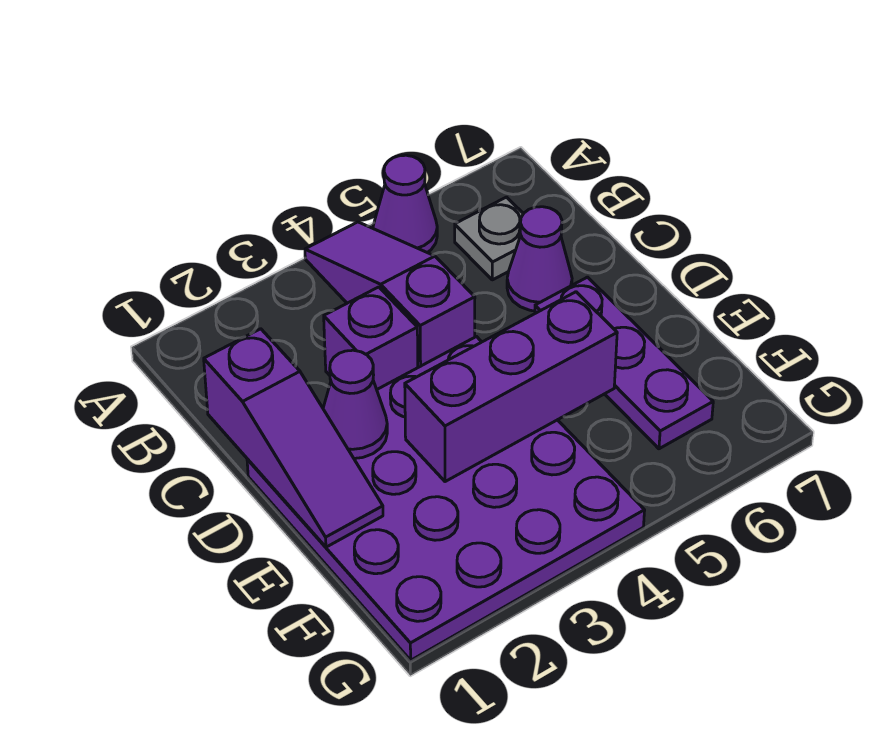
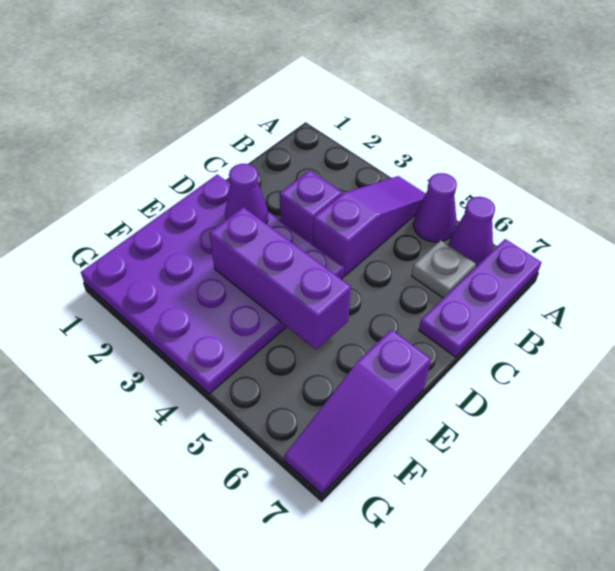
purple 1x3 slope [204,329,383,547] -> purple 1x3 slope moved to [284,330,431,494]
purple 1x1 cone [507,207,572,311] -> purple 1x1 cone moved to [449,197,495,266]
purple 1x3 plate [535,277,713,449] -> purple 1x3 plate moved to [419,239,542,357]

